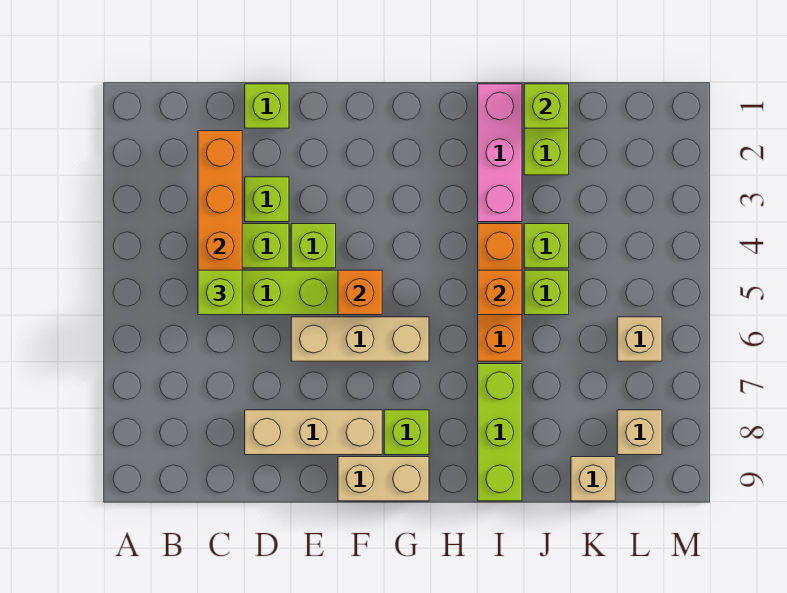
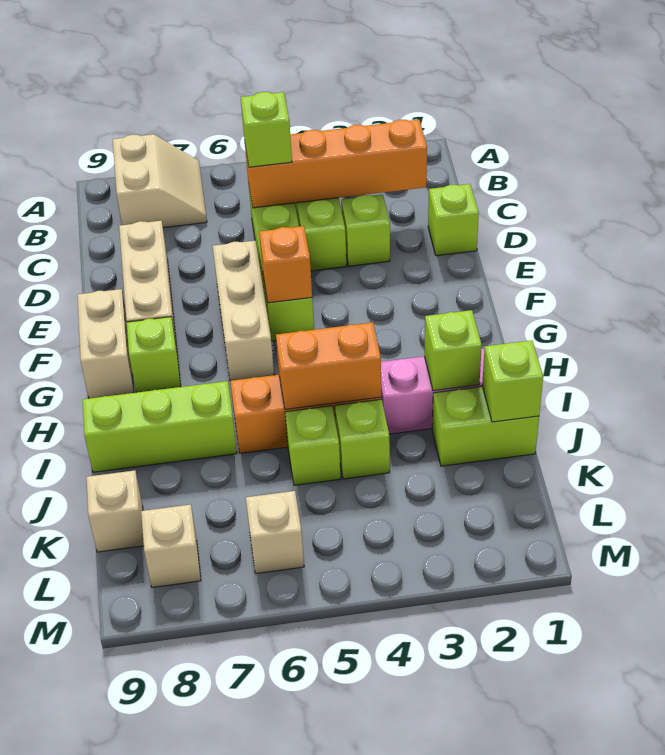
none -> tan 2x2 slope [112,134,207,228]
lime 1x1 brick [291,224,336,268] -> lime 1x1 brick moved to [424,310,482,391]
orange 1x1 brick [478,270,522,315] -> orange 1x2 brick [276,322,381,409]

